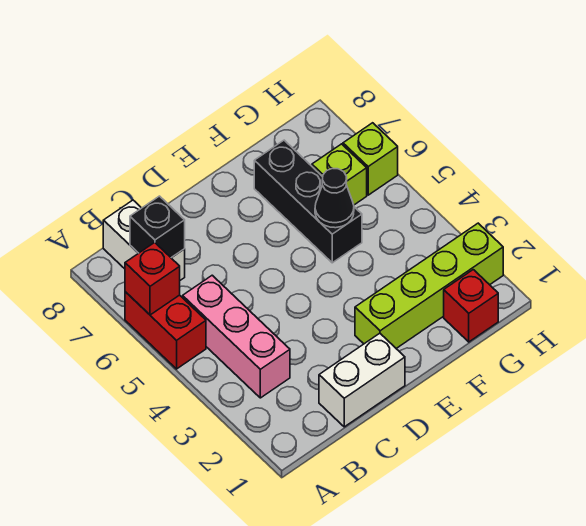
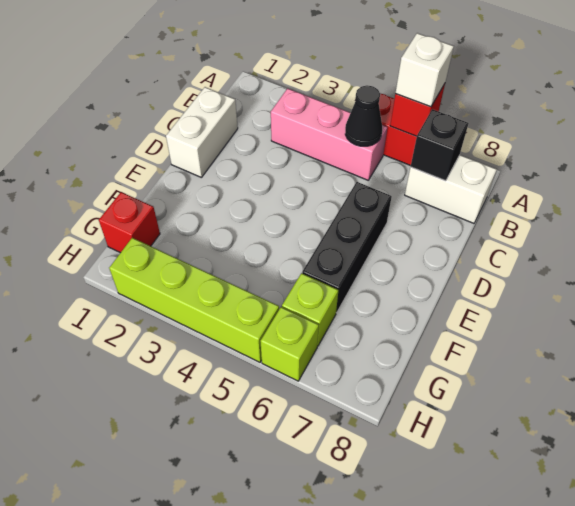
none -> white 1x1 brick [395,33,454,107]
lime 1x4 brick [355,223,503,348] -> lime 1x4 brick turned to [109,238,279,362]
black 1x3 brick [254,140,362,263] -> black 1x3 brick turned to [302,182,392,313]
black 1x1 cone [315,168,354,228] -> black 1x1 cone moved to [345,85,382,146]

